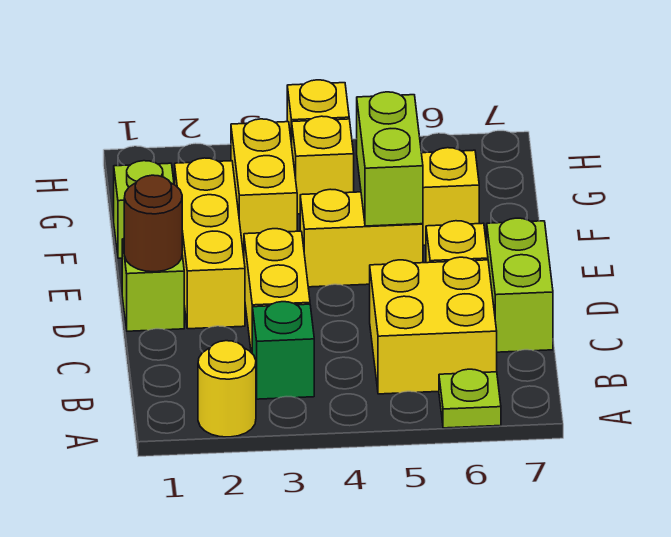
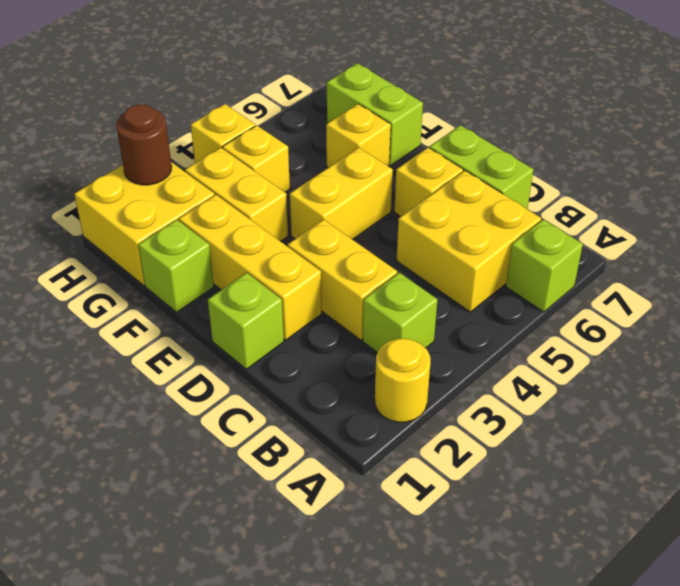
lime 1x1 plate [439,369,501,428] -> lime 1x1 brick [506,219,583,312]
green 1x1 brick [252,302,314,399] -> lime 1x1 brick [363,273,438,353]
brown 1x1 round brick [124,175,182,272] -> brown 1x1 round brick moved to [116,105,172,185]
lime 1x2 brick [357,92,423,226] -> lime 1x2 brick moved to [327,63,423,166]
none -> yellow 2x2 brick [74,162,215,285]

